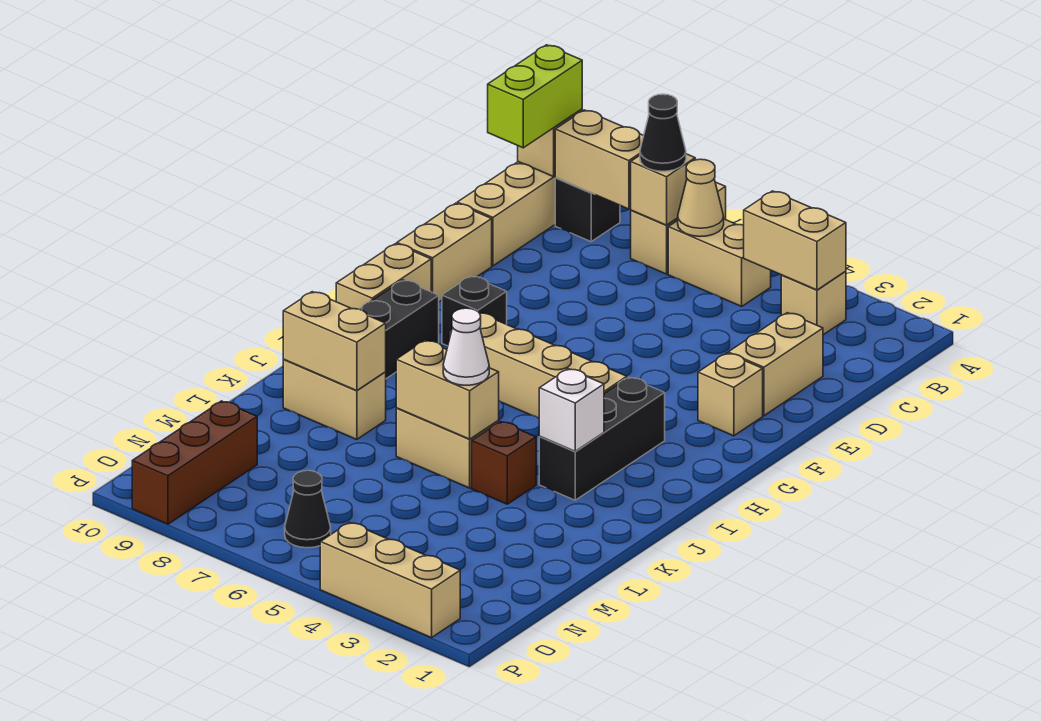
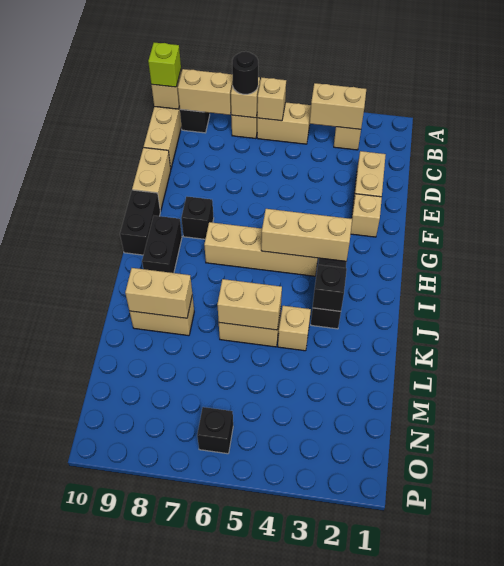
tan 1x1 cone [678,159,724,237] -> tan 1x1 brick [257,77,286,121]
black 1x1 cone [640,94,686,171] -> black 1x1 round brick [232,51,258,94]
lime 1x2 brick [488,45,582,148] -> lime 1x1 brick [148,43,181,87]
tan 1x2 brick [336,244,431,309] -> black 1x2 brick [120,190,160,255]
white 1x1 brick [539,369,604,451] -> black 1x1 brick [313,265,347,311]
brown 1x1 brick [472,422,536,504] -> tan 1x1 brick [278,306,311,351]
white 1x1 cone [443,308,489,385] -> none
brown 1x3 brick [132,401,257,524] -> none
black 1x1 cone [285,471,331,548] -> black 1x1 brick [197,407,233,454]
tan 1x3 brick [320,522,460,638] -> tan 1x3 brick moved to [261,209,352,261]

